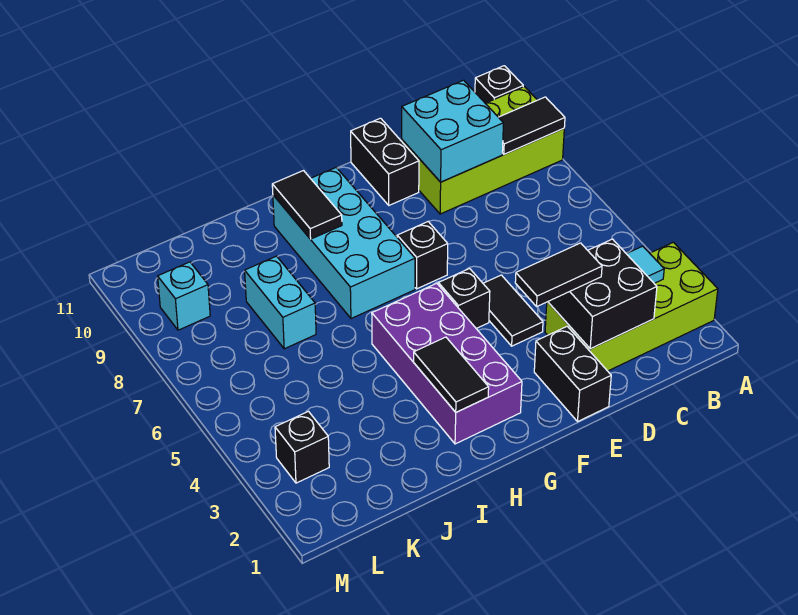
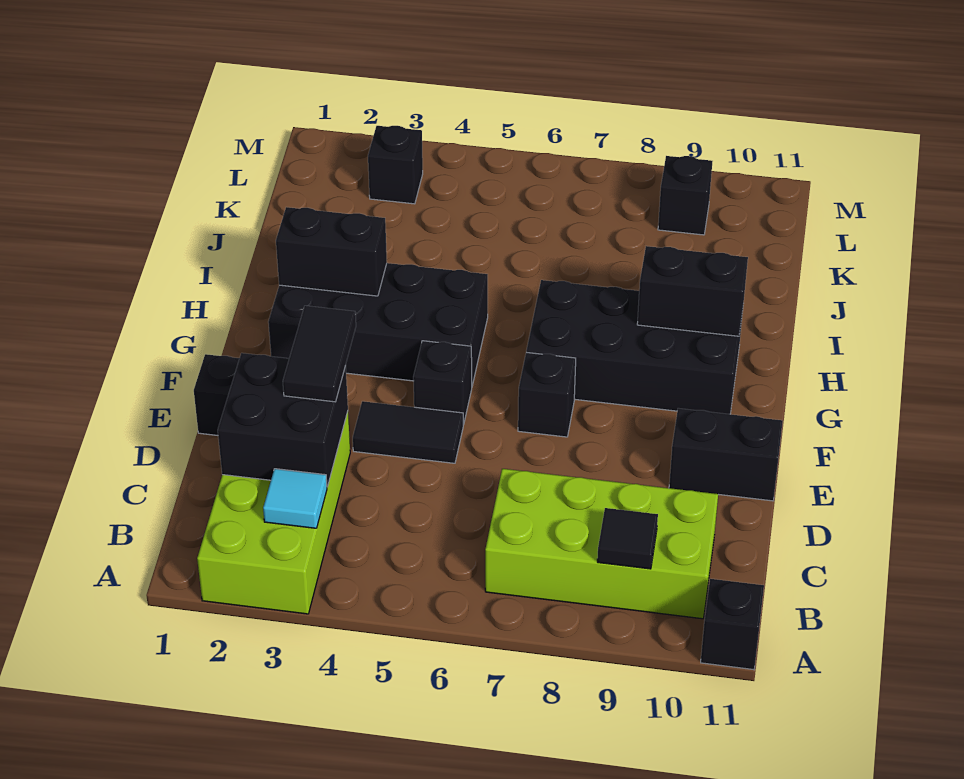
lime 2x4 brick [402,87,564,214] -> lime 2x4 brick turned to [485,469,718,619]
black 1x2 tile [499,97,565,154] -> black 1x1 tile [597,508,658,569]
cyan 2x2 brick [402,80,503,182] -> none
purple 2x4 brick [372,283,522,444] -> black 2x4 brick [268,263,488,386]
cyan 2x4 brick [273,168,415,318] -> black 2x4 brick [526,280,743,414]
black 1x2 tile [414,337,489,412] -> black 1x2 brick [276,207,387,296]
black 1x2 tile [272,171,342,239] -> black 1x2 brick [637,246,748,336]
cyan 1x2 brick [245,256,316,349] -> none
cyan 1x1 brick [158,262,210,330] -> black 1x1 brick [658,156,712,235]

